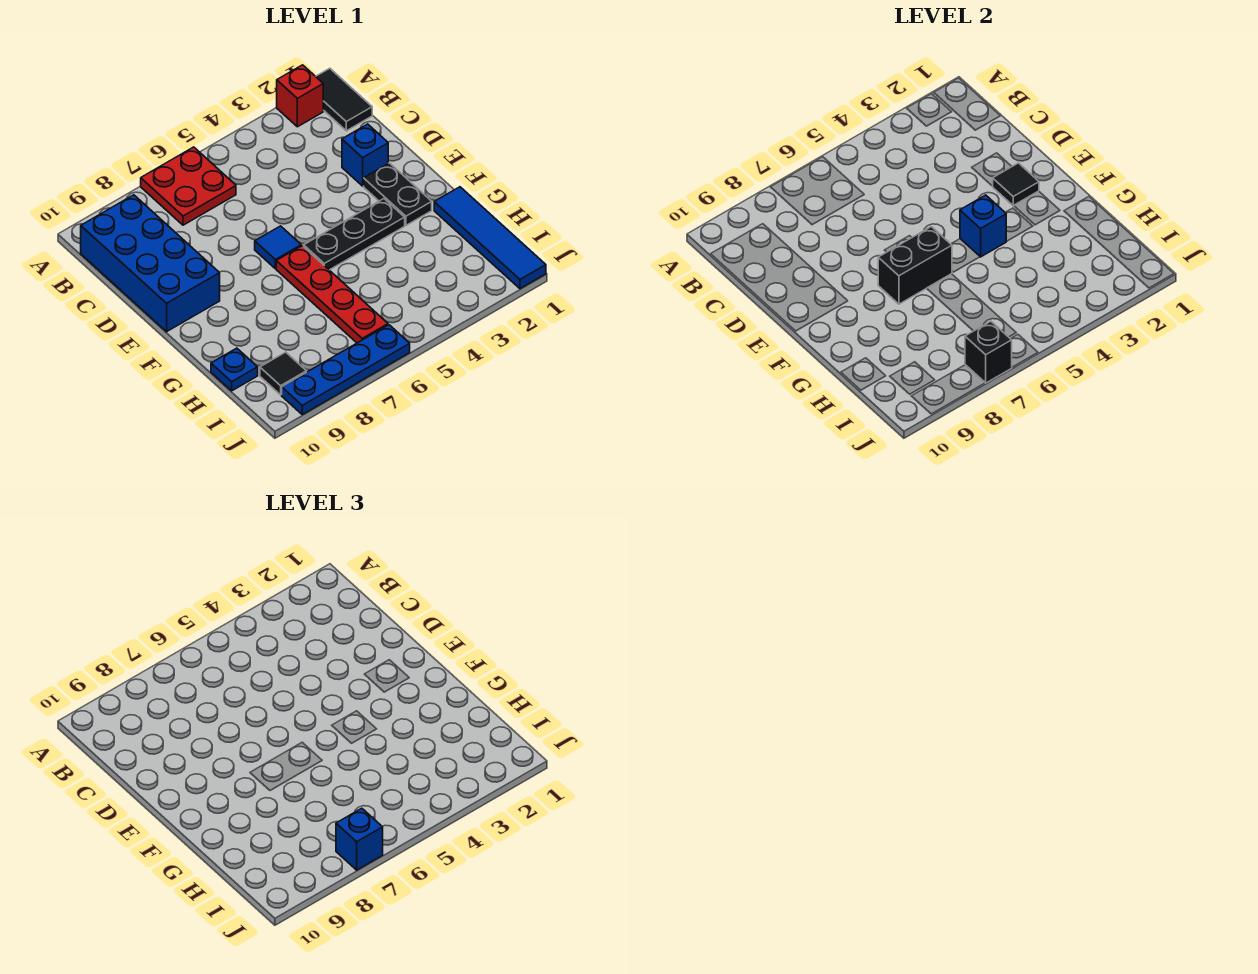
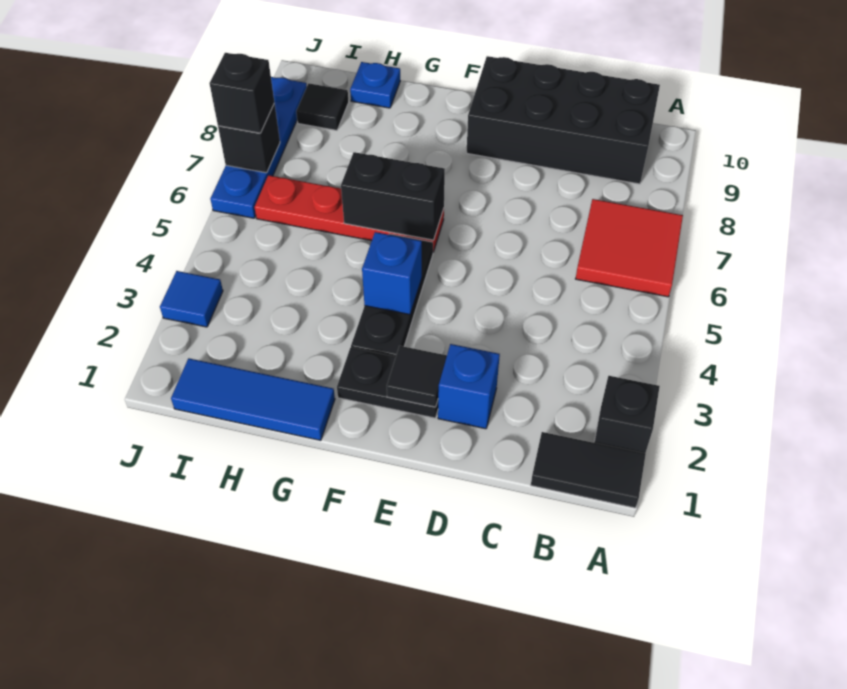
red 1x1 brick [277,65,323,127] -> black 1x1 brick [594,376,660,453]
red 2x2 plate [141,147,236,225] -> red 2x2 tile [576,199,683,297]
blue 2x4 brick [81,195,220,332] -> black 2x4 brick [466,56,660,184]
blue 1x1 tile [255,226,301,269] -> blue 1x1 tile moved to [160,271,223,327]
black 1x2 brick [878,227,952,304] -> black 1x2 brick turned to [341,152,445,240]
blue 1x4 tile [434,187,546,289] -> blue 1x3 tile [171,358,335,440]
blue 1x1 brick [336,808,383,870] -> black 1x1 brick [210,53,274,133]

